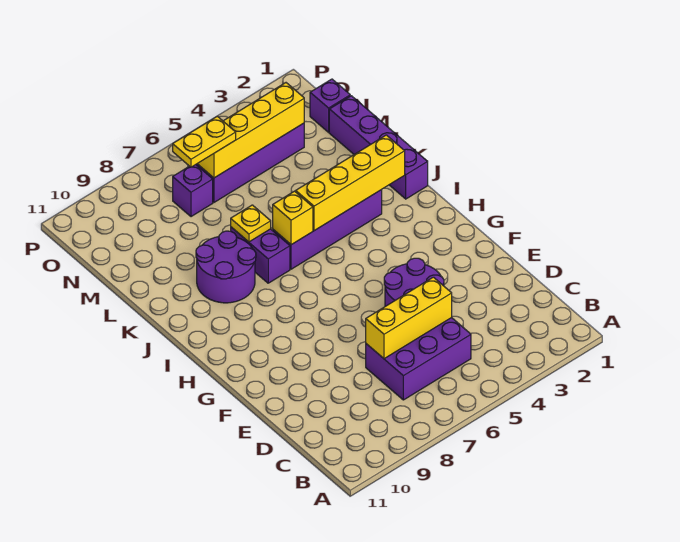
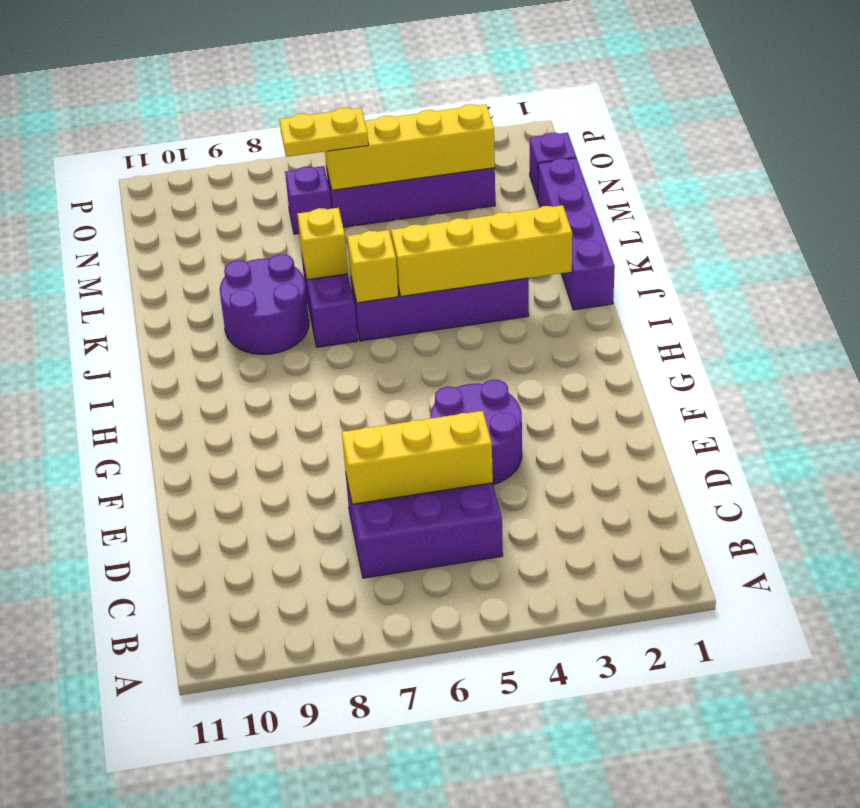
yellow 1x1 plate [231,205,271,242] -> yellow 1x1 brick [298,208,348,280]

